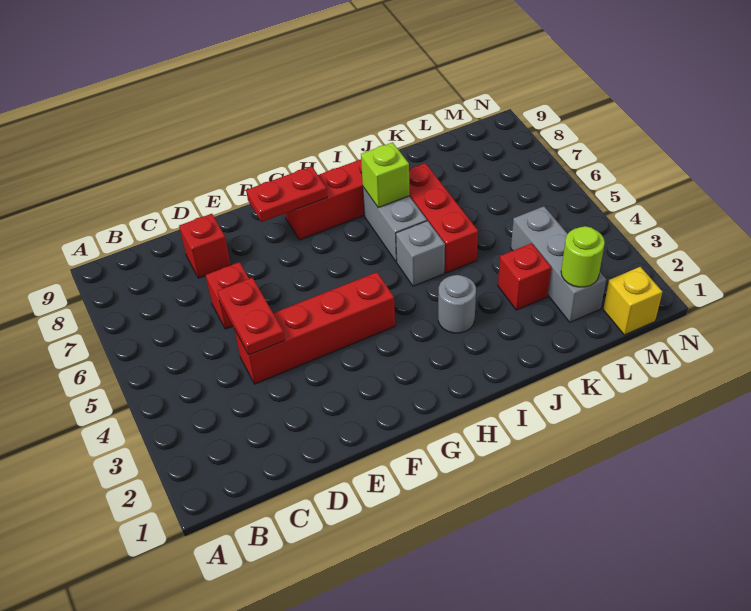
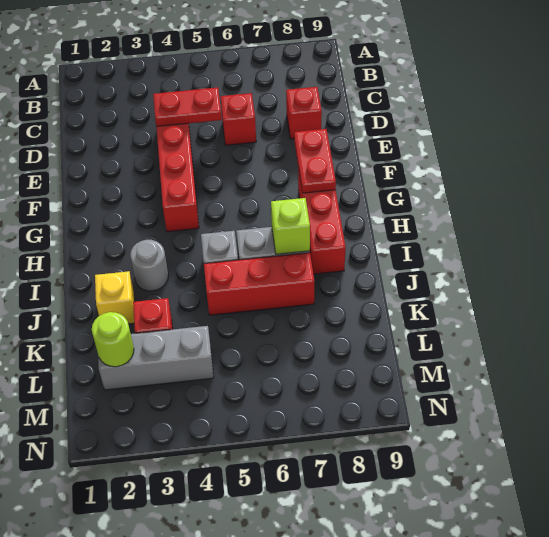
yellow 1x1 brick [603,267,662,335] -> yellow 1x1 brick moved to [95,271,135,324]

